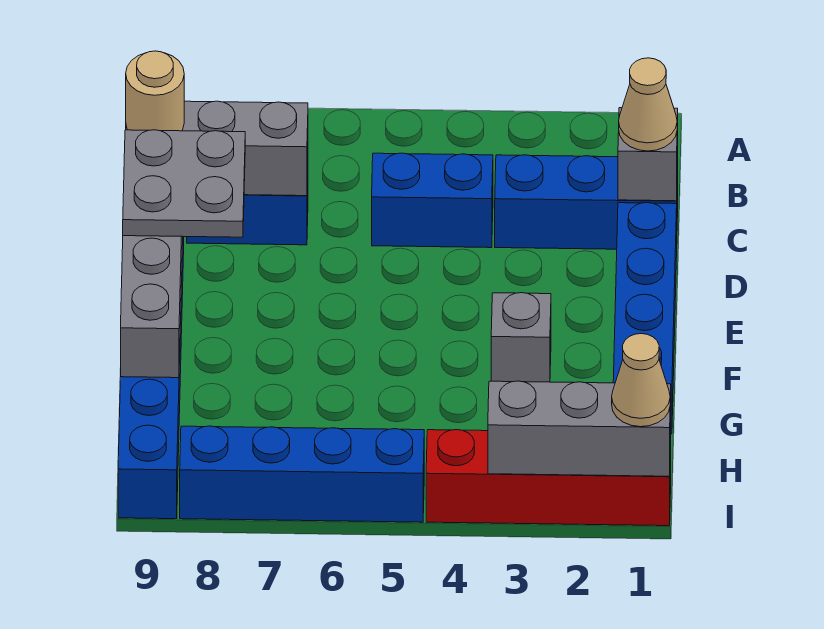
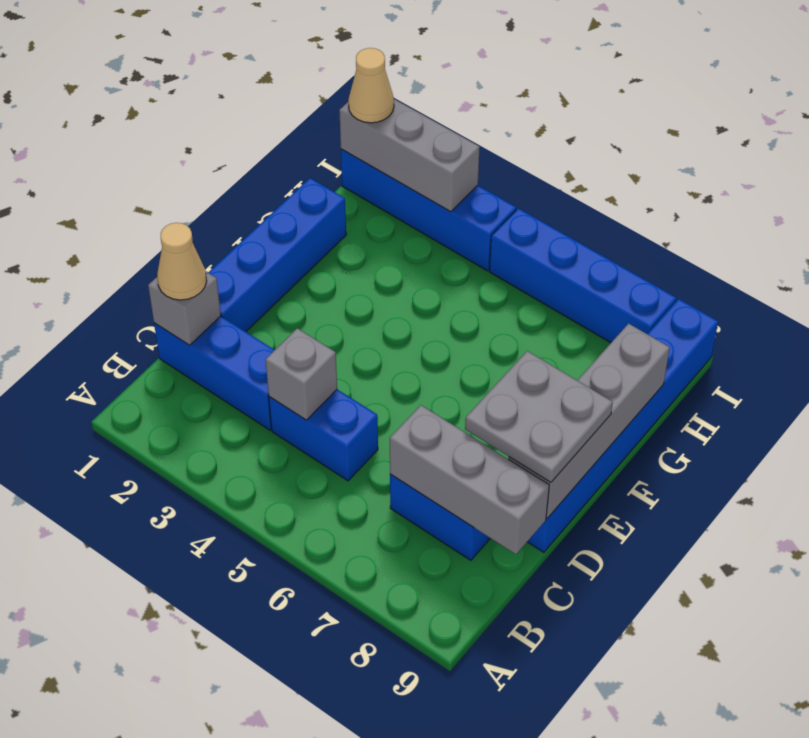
tan 1x1 round brick [126,51,184,131] -> none
grey 1x1 brick [491,293,551,382] -> grey 1x1 brick moved to [266,328,337,420]
red 1x4 brick [426,430,671,526] -> blue 1x4 brick [341,149,516,271]

